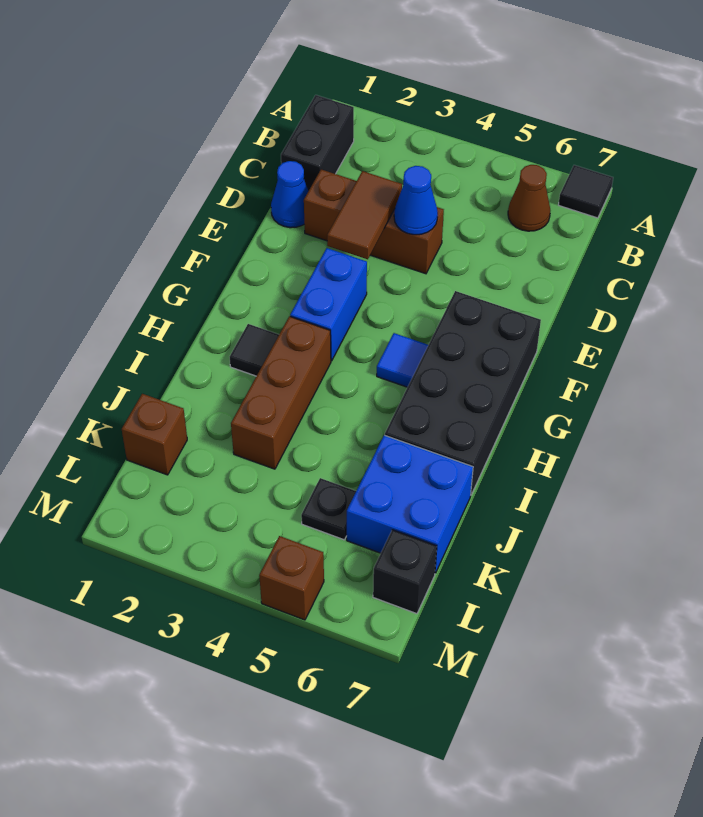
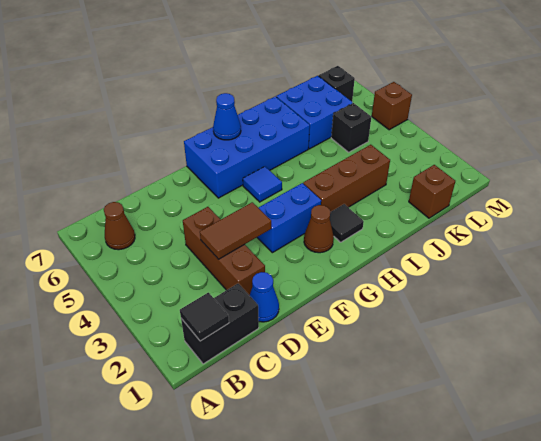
black 1x1 tile [559,165,613,218] -> black 1x1 tile moved to [180,293,229,341]
blue 1x1 cone [394,166,438,235] -> blue 1x1 cone moved to [213,93,241,140]
black 2x4 brick [385,291,541,495] -> blue 2x4 brick [184,96,310,198]
none -> brown 1x1 cone [304,205,334,253]
black 1x1 plate [301,478,356,540] -> black 1x1 brick [331,103,371,152]

